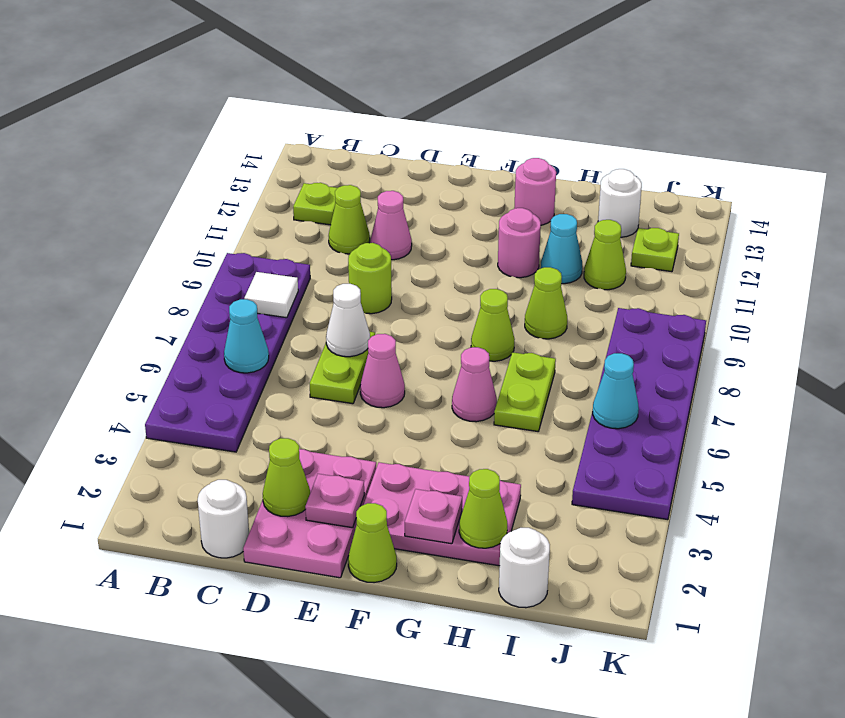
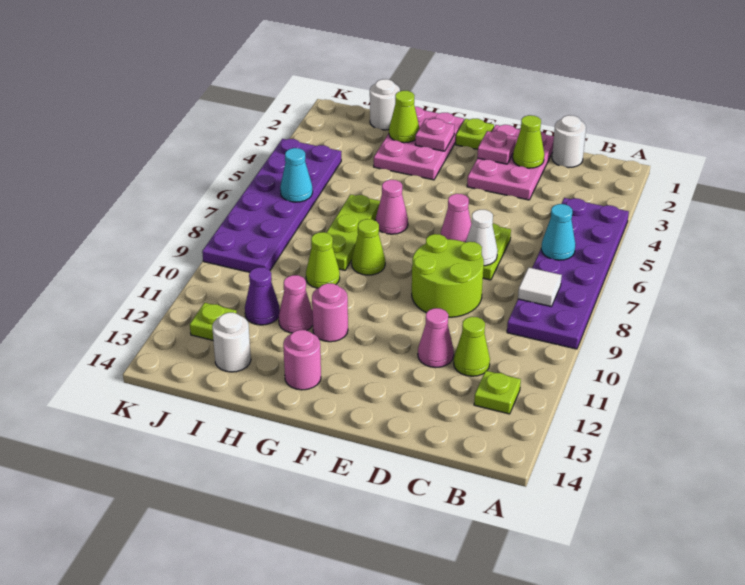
lime 1x1 round brick [348,243,392,314] -> lime 2x2 round brick [412,234,484,317]
lime 1x1 cone [348,503,397,583] -> lime 1x1 plate [456,119,494,149]
pink 2x3 plate [356,462,521,566] -> pink 2x3 plate turned to [374,107,464,180]
lime 1x2 plate [494,352,556,431] -> lime 1x3 plate [326,195,380,270]
cyan 1x1 cone [541,214,582,284] -> pink 1x1 cone [279,275,313,333]
lime 1x1 cone [584,220,626,290] -> purple 1x1 cone [245,267,280,325]

